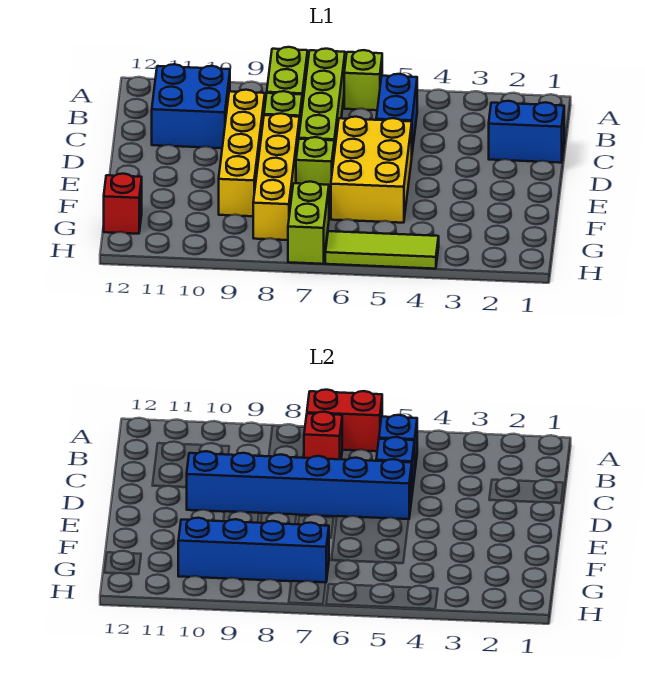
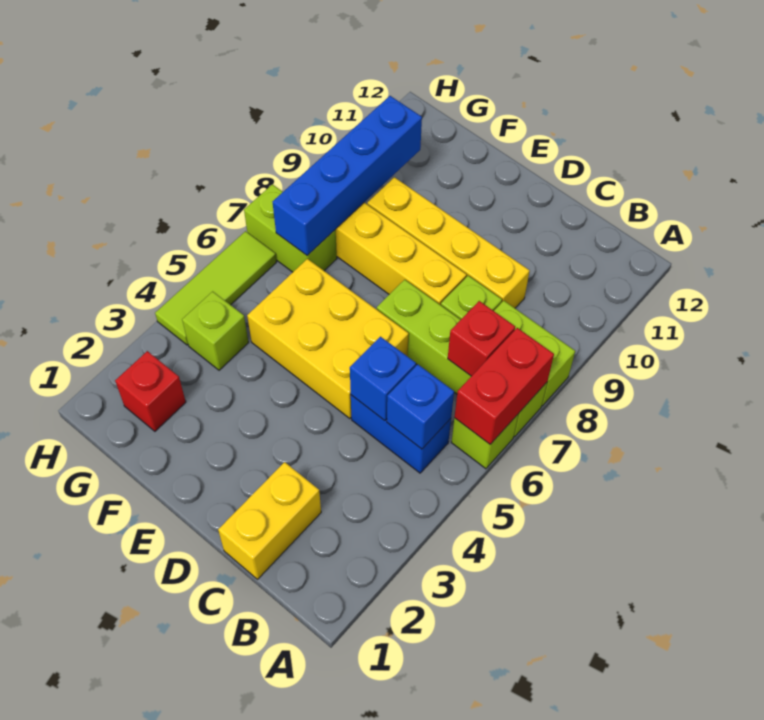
blue 2x2 brick [152,64,230,148] -> none
blue 1x2 brick [489,101,564,163] -> yellow 1x2 brick [218,462,321,579]
blue 1x6 brick [187,451,412,519] -> none
lime 1x1 brick [296,137,334,197] -> lime 1x1 brick moved to [182,291,249,370]
red 1x1 brick [104,174,142,234] -> red 1x1 brick moved to [115,351,186,431]

